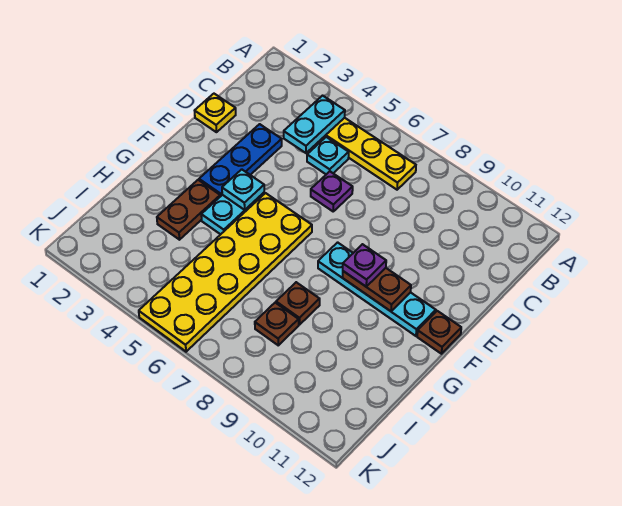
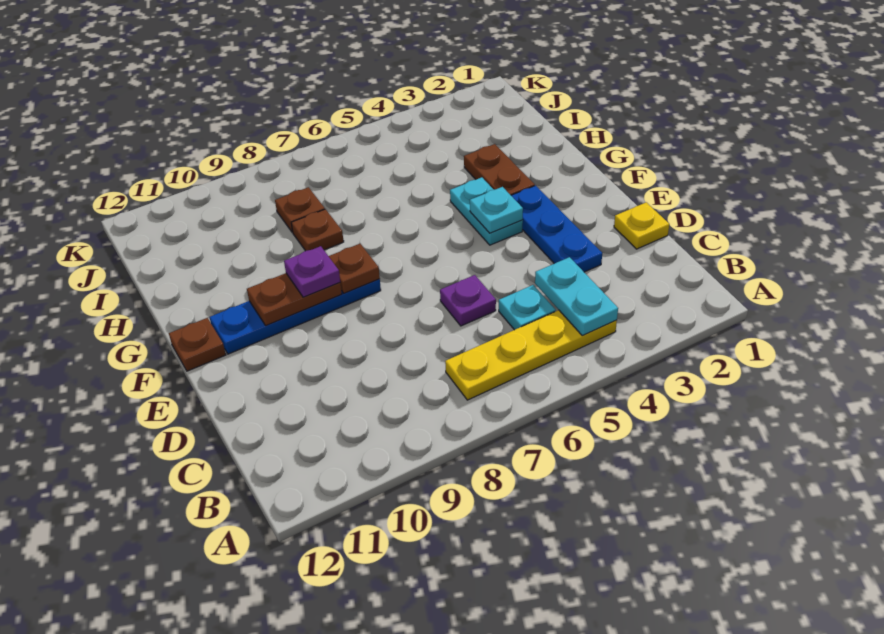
yellow 2x6 plate [139,193,312,352] -> none
cyan 1x4 plate [318,242,436,336] -> blue 1x4 plate [210,279,381,354]
none -> brown 1x1 plate [329,244,380,293]

